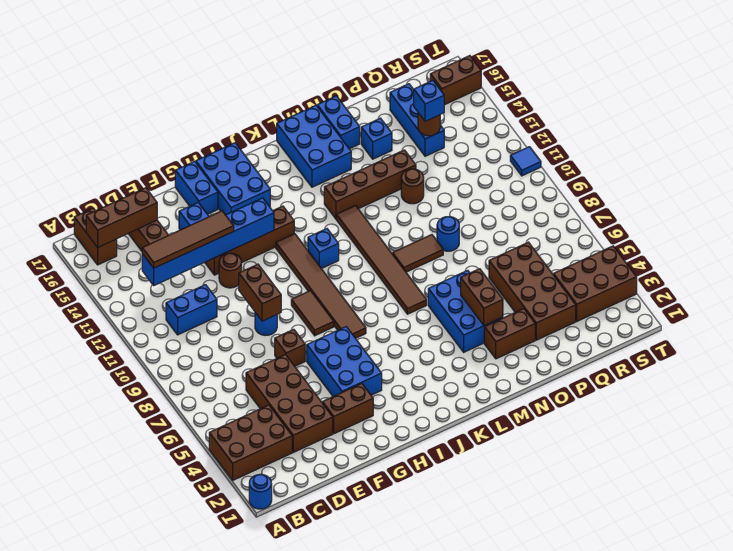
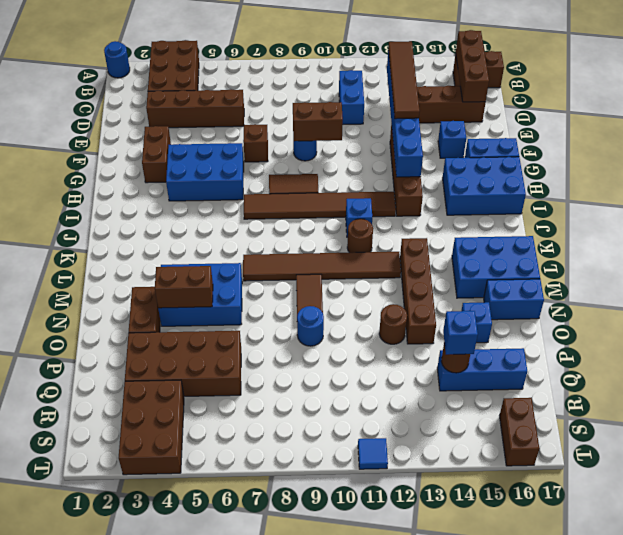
brown 2x4 brick [246,355,333,452] -> brown 1x4 brick [146,89,244,128]
brown 1x1 round brick [219,253,241,288] -> brown 1x1 round brick moved to [347,219,373,253]

